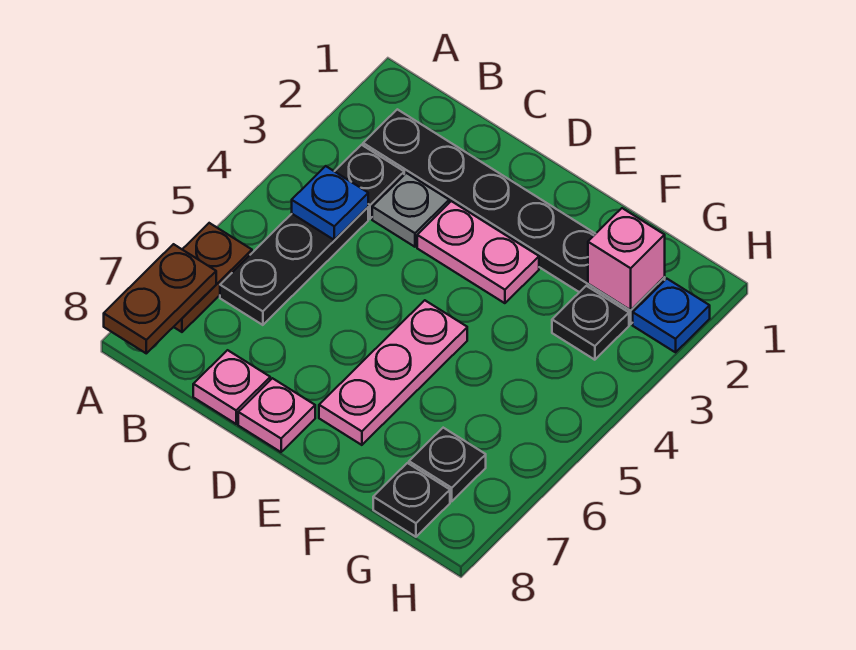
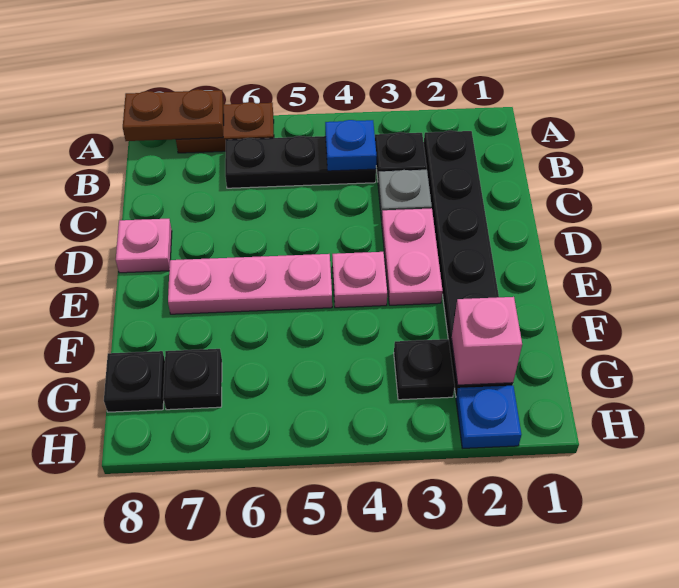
pink 1x1 plate [193,350,270,424] -> pink 1x1 plate moved to [332,252,387,308]

